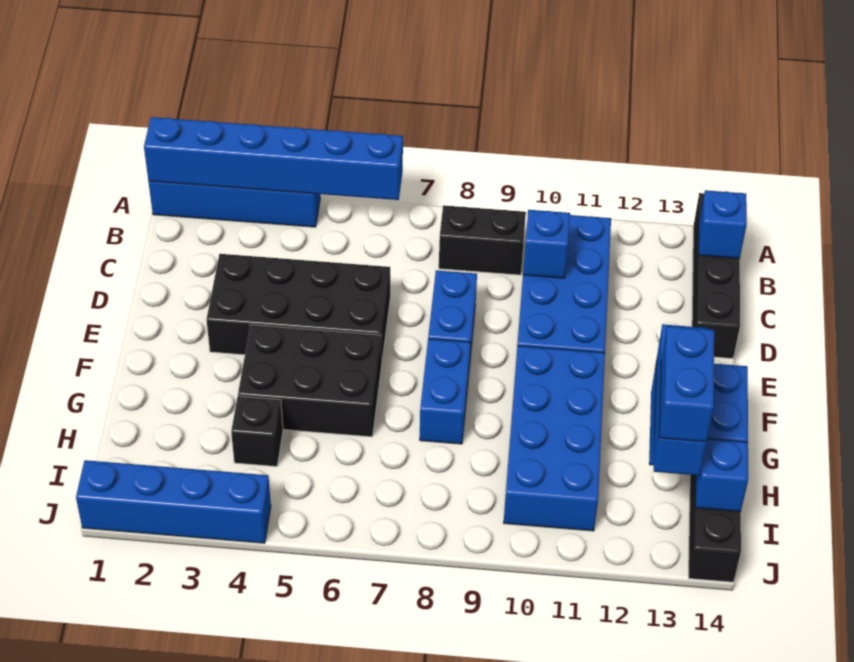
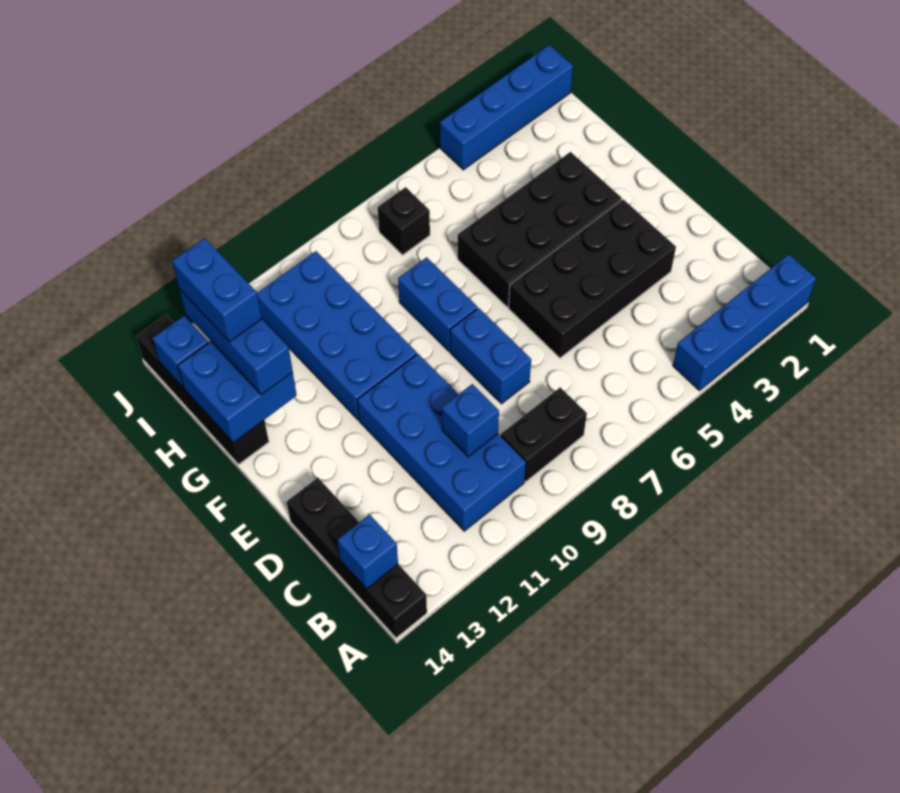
blue 1x6 brick [144,117,403,200] -> none
black 2x3 brick [238,325,382,437] -> black 2x4 brick [458,152,622,307]
black 1x1 brick [231,396,283,466] -> black 1x1 brick moved to [378,187,430,255]

